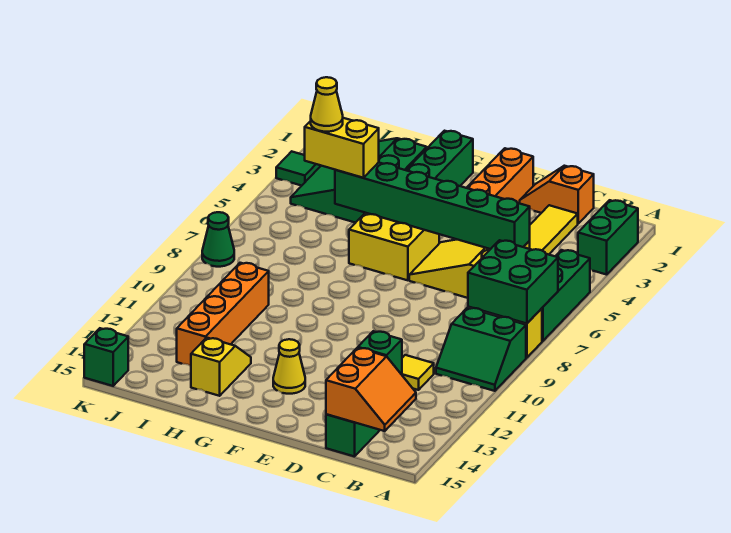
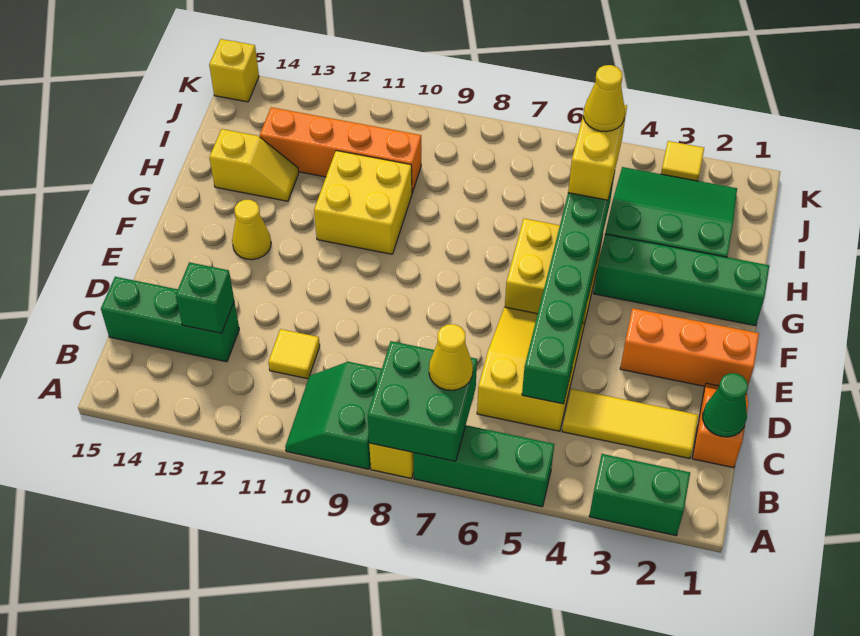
none -> yellow 1x1 cone [429,324,473,390]
orange 2x2 slope [326,348,416,431] -> none
none -> yellow 2x2 brick [314,151,412,254]
green 1x1 tile [276,151,320,186] -> yellow 1x1 tile [661,141,704,181]
green 1x1 cone [202,212,234,267] -> green 1x1 cone moved to [703,373,748,437]
green 1x1 brick [84,328,128,386] -> yellow 1x1 brick [209,39,259,102]

